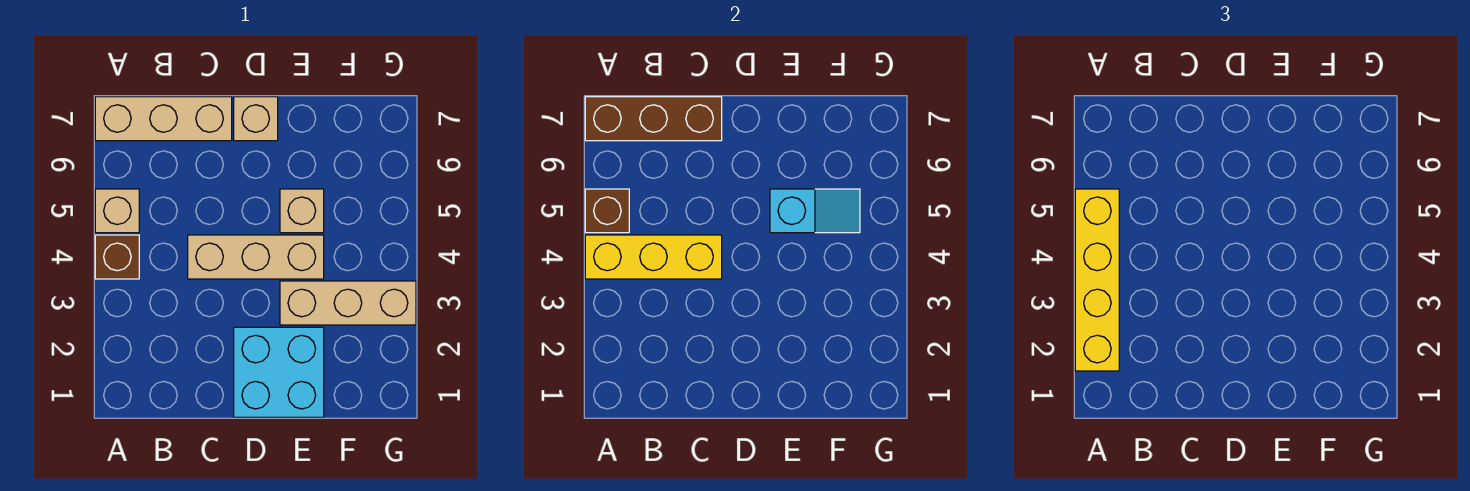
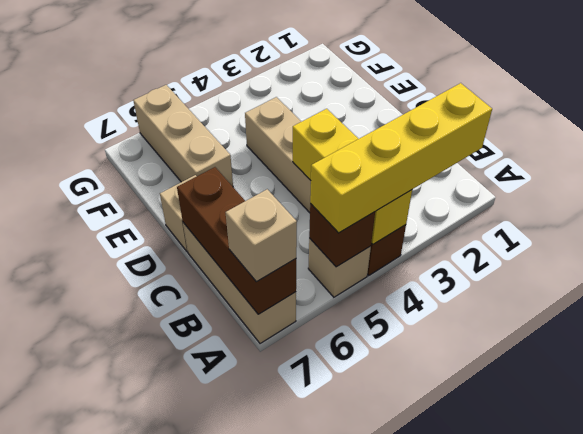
cyan 2x2 brick [234,327,324,417] -> none
tan 1x3 brick [280,281,416,325] -> tan 1x3 brick moved to [133,85,233,186]
tan 1x1 brick [280,189,324,233] -> tan 1x1 brick moved to [225,189,297,282]
cyan 1x2 slope [770,189,860,233] -> none

